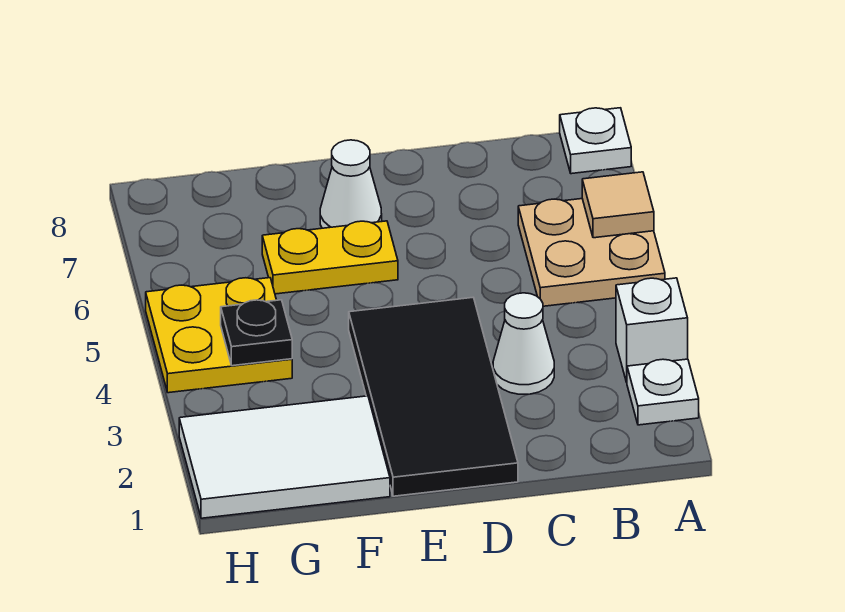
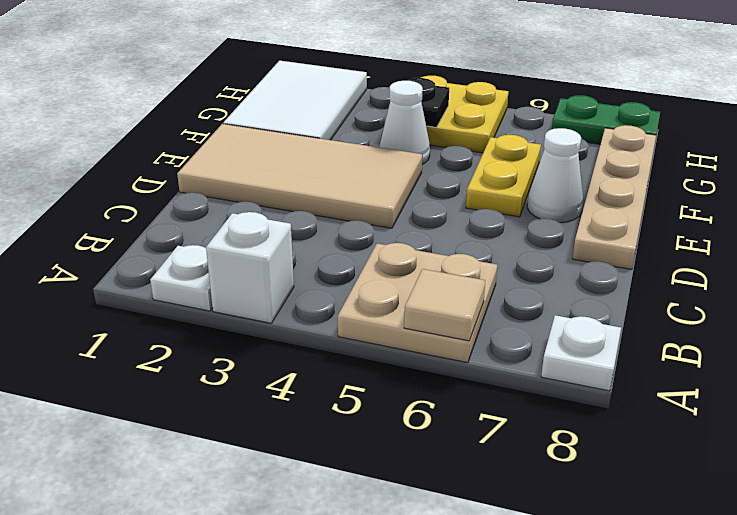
white 1x1 cone [493,293,554,394] -> white 1x1 cone moved to [379,81,430,164]
black 2x4 tile [349,298,518,496] -> tan 2x4 tile [177,124,422,228]
none -> tan 1x4 plate [572,125,656,269]
none -> green 1x2 plate [552,95,660,144]

